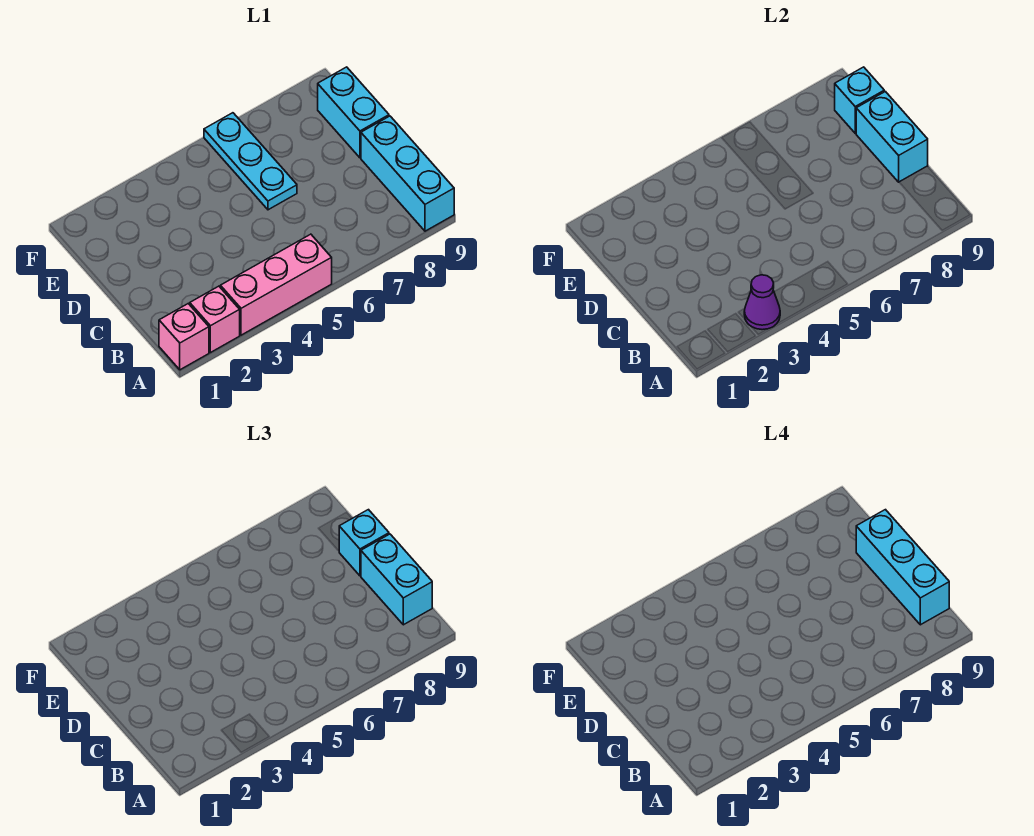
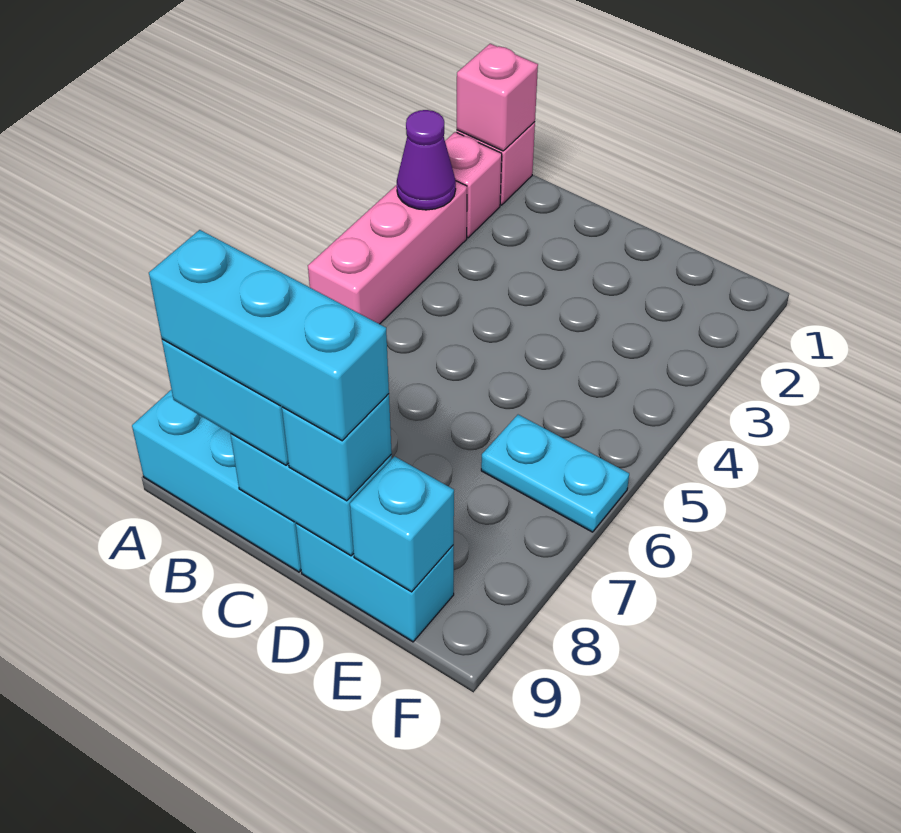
none -> pink 1x1 brick [457,44,538,151]
cyan 1x3 plate [204,113,297,210] -> cyan 1x2 plate [481,415,629,532]

